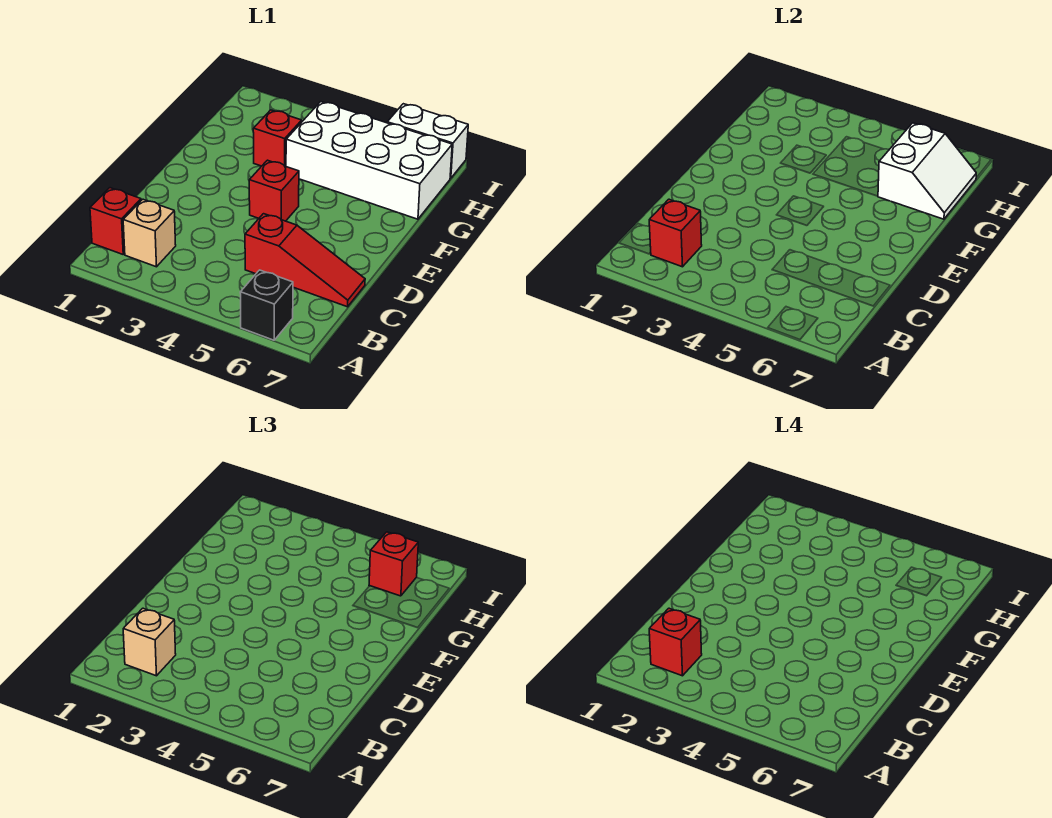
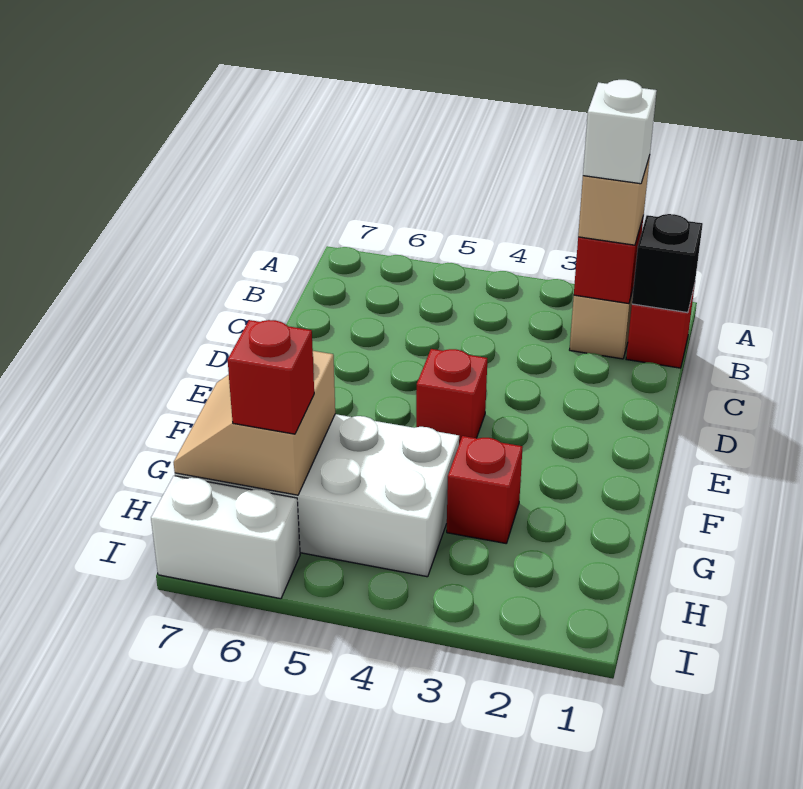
black 1x1 brick [240,270,293,340] -> black 1x1 brick moved to [632,214,703,313]
red 1x1 brick [649,608,702,676] -> white 1x1 brick [583,80,657,184]
red 1x3 slope [245,214,365,307] -> none
white 2x2 slope [878,123,976,219] -> tan 2x2 slope [174,351,335,495]

